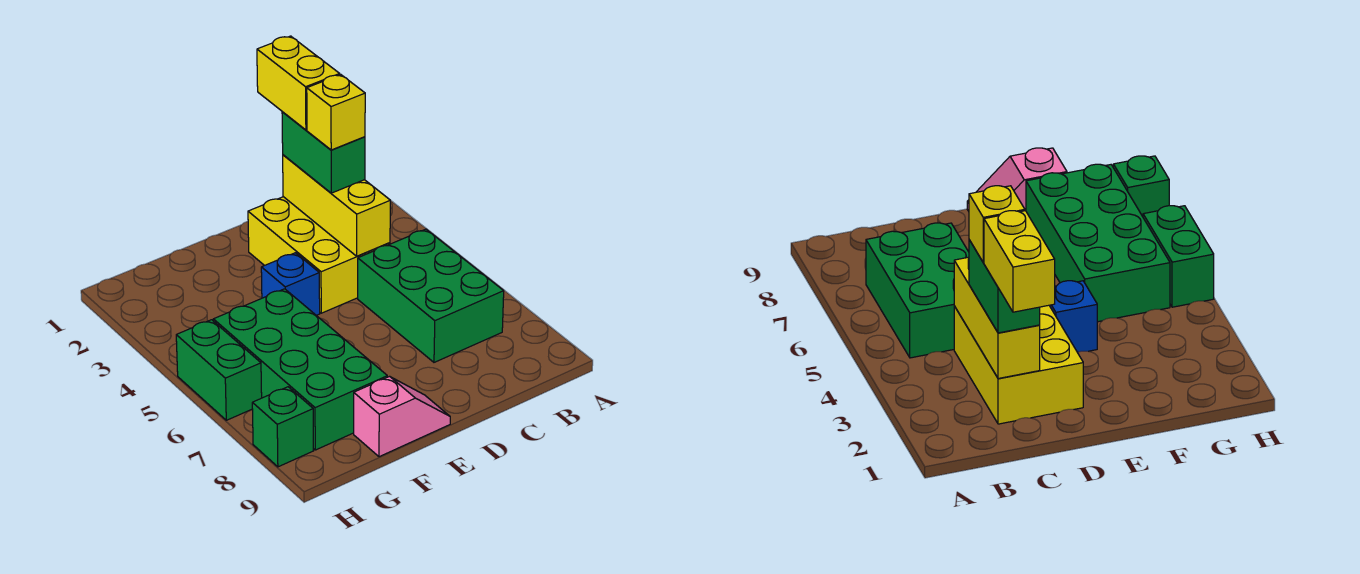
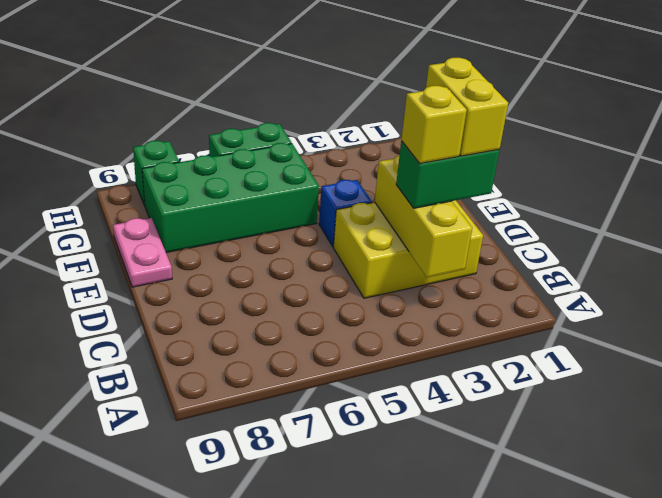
green 2x3 brick [358,229,504,362] -> none
yellow 1x2 brick [257,36,340,130] -> yellow 1x2 brick turned to [426,58,508,156]
yellow 1x3 brick [283,155,390,256] -> yellow 1x3 brick turned to [375,155,472,277]
pink 1x2 slope [354,376,450,457] -> pink 1x2 plate [113,218,172,287]

